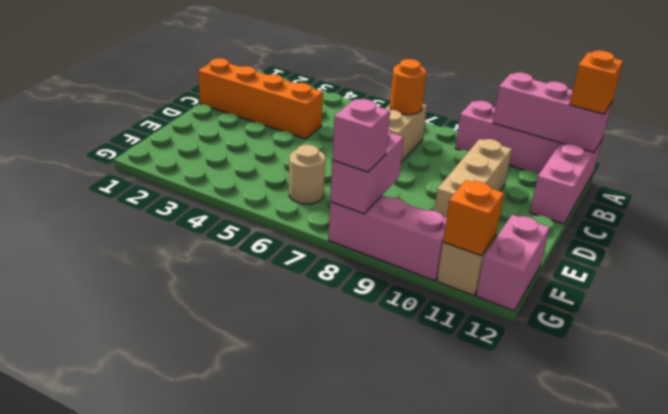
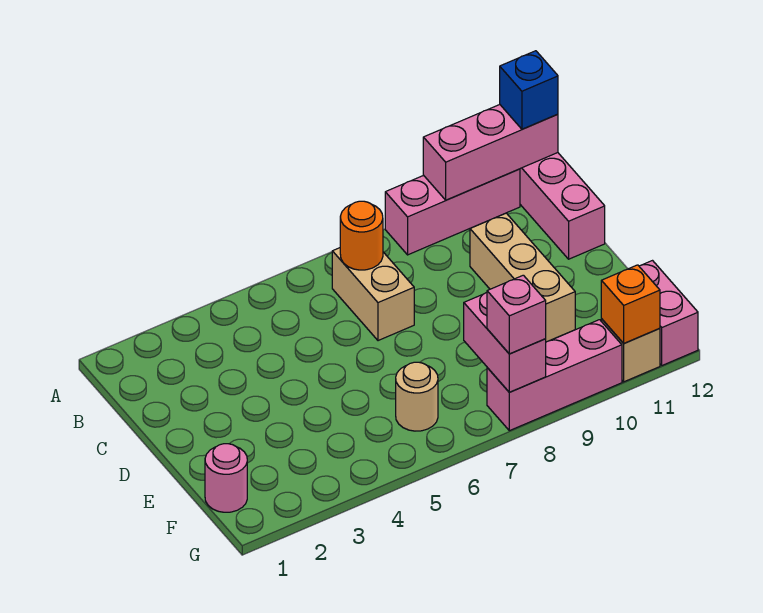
orange 1x1 brick [569,50,623,114] -> blue 1x1 brick [500,51,558,129]
orange 1x4 brick [198,58,323,139] -> none
none -> pink 1x1 round brick [205,444,247,512]

